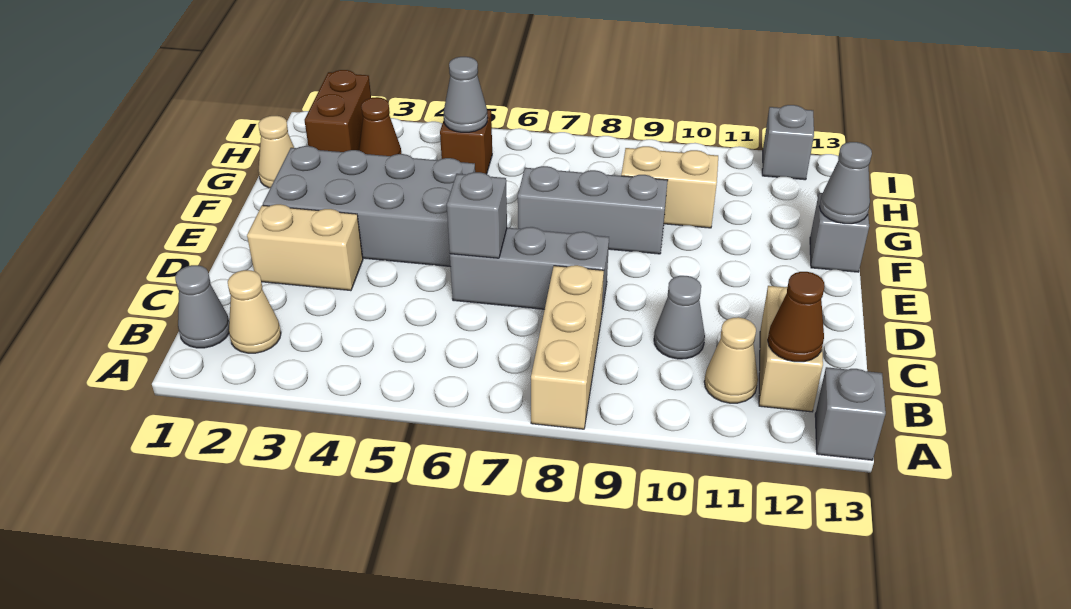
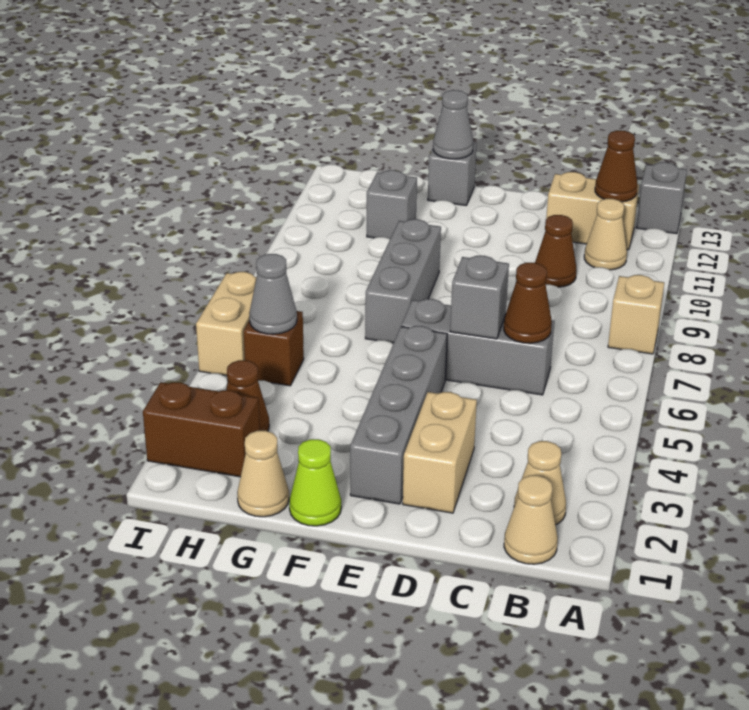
tan 1x3 brick [531,265,604,429] -> tan 1x1 brick [608,275,664,354]
grey 1x1 cone [175,265,229,348] -> tan 1x1 cone [504,475,558,564]
none -> brown 1x1 cone [504,263,552,343]
grey 1x1 cone [654,276,705,359] -> brown 1x1 cone [535,215,576,287]
grey 1x3 brick [450,227,609,311] -> grey 1x3 brick turned to [401,299,554,395]
grey 2x4 brick [263,146,475,266] -> grey 1x4 brick [350,326,447,504]
none -> lime 1x1 cone [289,439,341,526]
tan 1x2 brick [621,146,718,228] -> tan 1x2 brick moved to [196,272,257,376]
grey 1x1 brick [762,105,814,180] -> grey 1x1 brick moved to [367,170,417,239]

